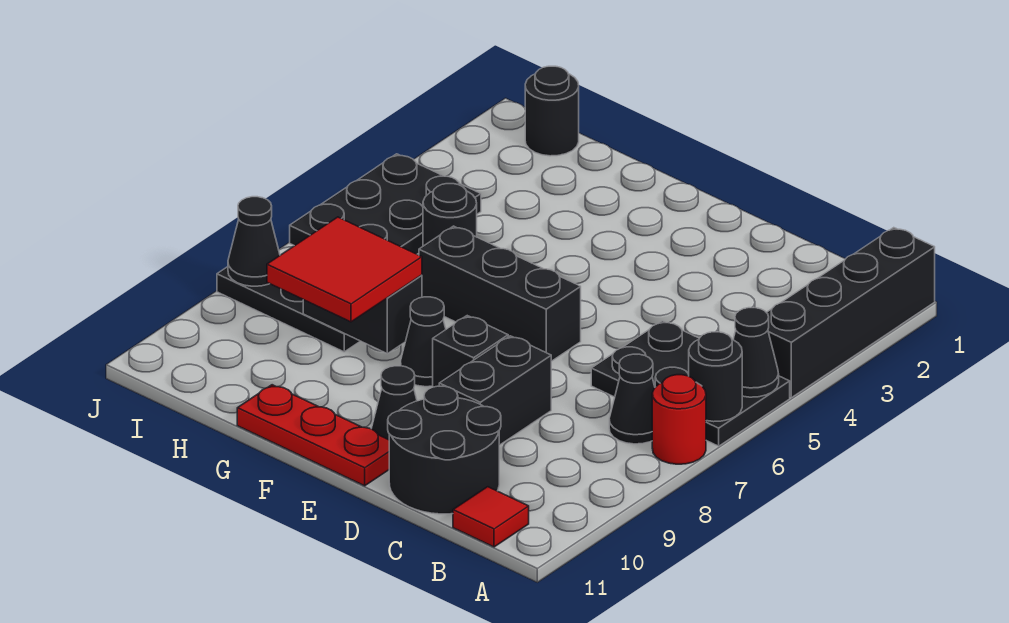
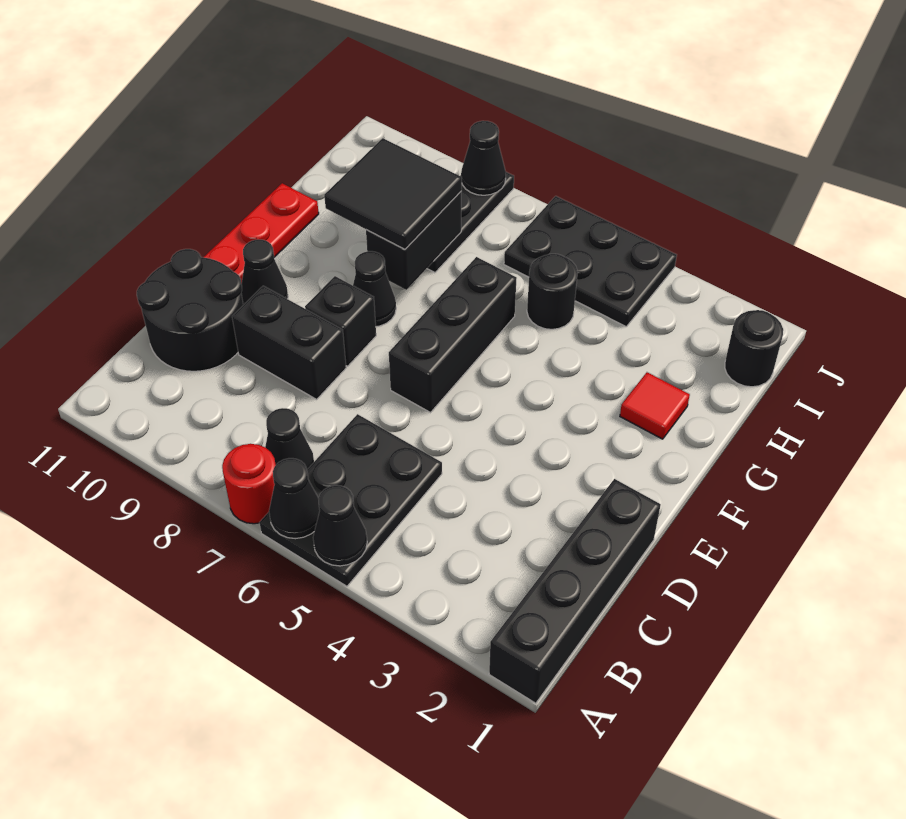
black 1x4 brick [766,228,935,398] -> black 1x4 brick turned to [489,479,661,703]
black 1x1 round brick [689,332,742,422] -> black 1x1 cone [269,458,320,539]
red 1x1 tile [453,487,529,547] -> red 1x1 tile moved to [620,372,690,439]
red 2x2 tile [267,217,422,322] -> black 2x2 tile [324,138,462,250]

